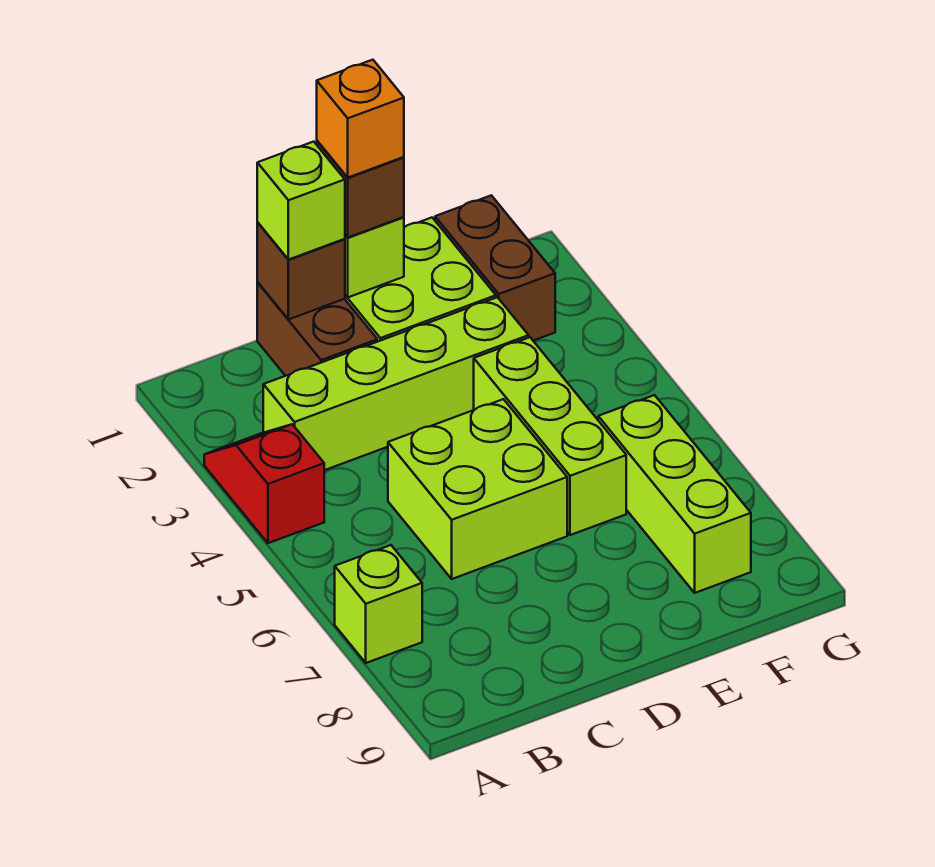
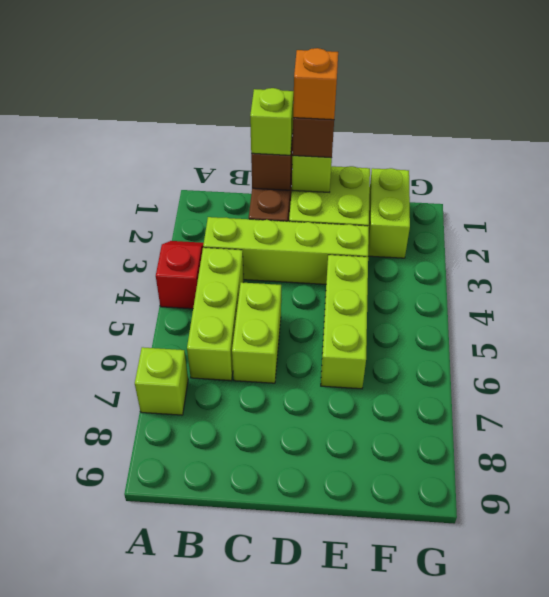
lime 2x2 brick [388,399,567,579] -> lime 1x2 brick [232,282,281,383]
brown 1x2 brick [435,195,555,341] -> lime 1x2 brick [368,168,410,258]
lime 1x3 brick [598,395,751,593] -> lime 1x3 brick moved to [187,248,244,381]

